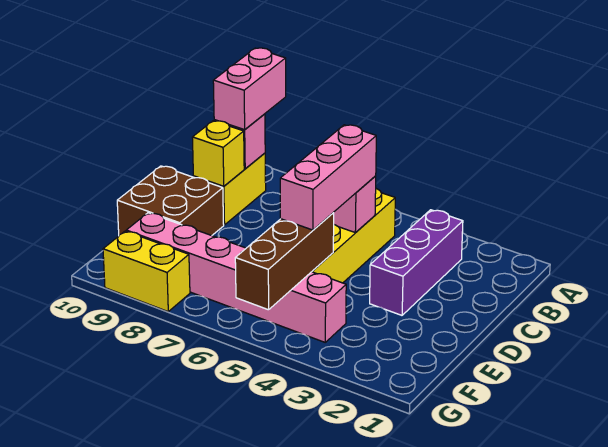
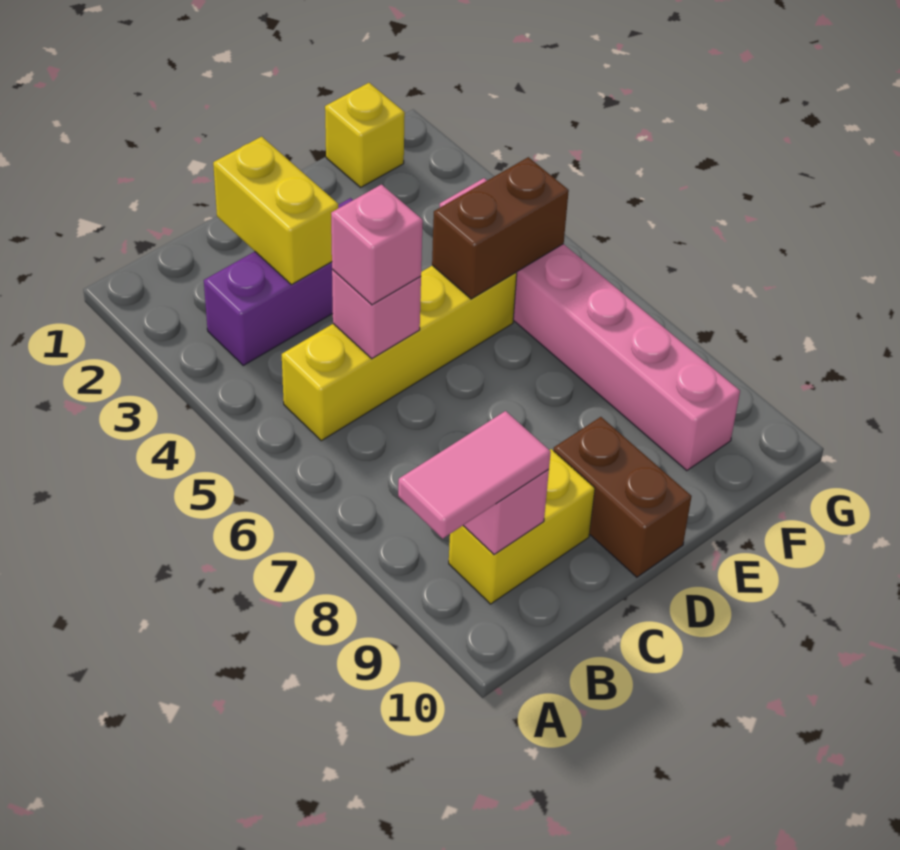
pink 1x2 brick [213,48,286,130] -> pink 1x2 tile [398,411,551,538]
pink 1x3 brick [280,125,376,230] -> pink 1x1 brick [331,185,423,305]
yellow 1x1 brick [192,121,244,186] -> yellow 1x1 brick moved to [325,83,405,187]
brown 2x2 brick [117,166,224,236] -> brown 1x2 brick [553,417,692,577]
brown 1x3 brick [235,213,334,310] -> brown 1x2 brick [432,157,569,299]
yellow 1x2 brick [103,231,190,311] -> yellow 1x2 brick moved to [213,137,338,285]

